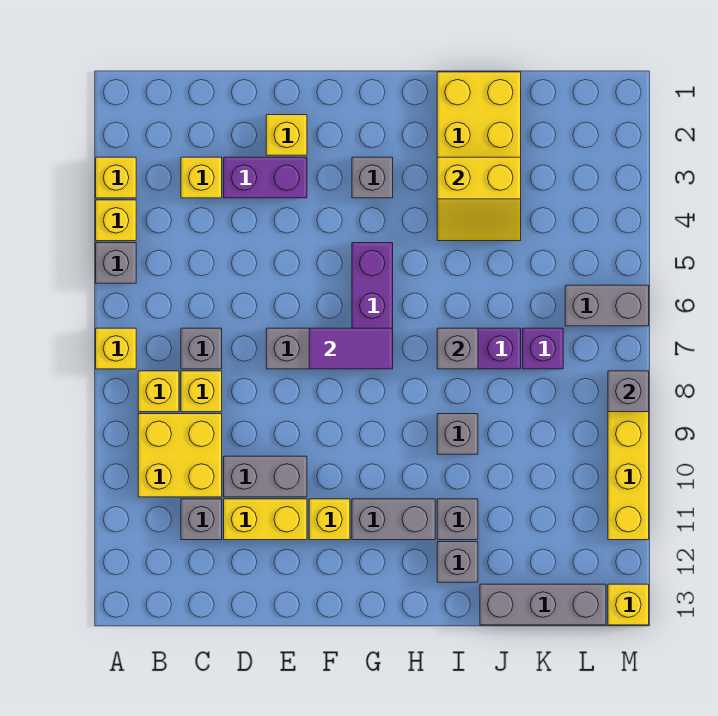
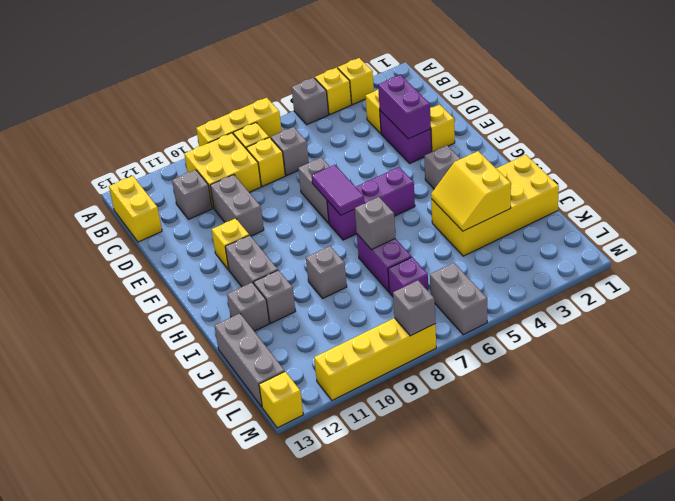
yellow 1x1 brick [96,328,136,369] -> yellow 1x3 brick [196,98,282,146]
none -> purple 1x2 brick [378,75,431,139]
yellow 1x2 brick [224,499,307,540] -> yellow 1x2 brick moved to [109,176,162,242]

